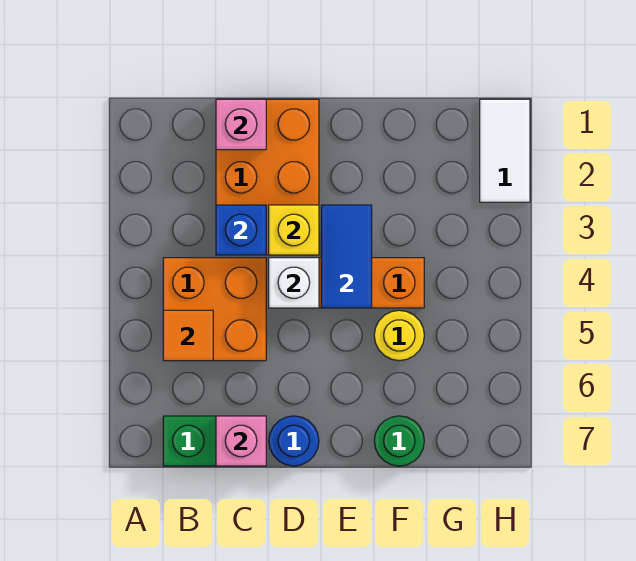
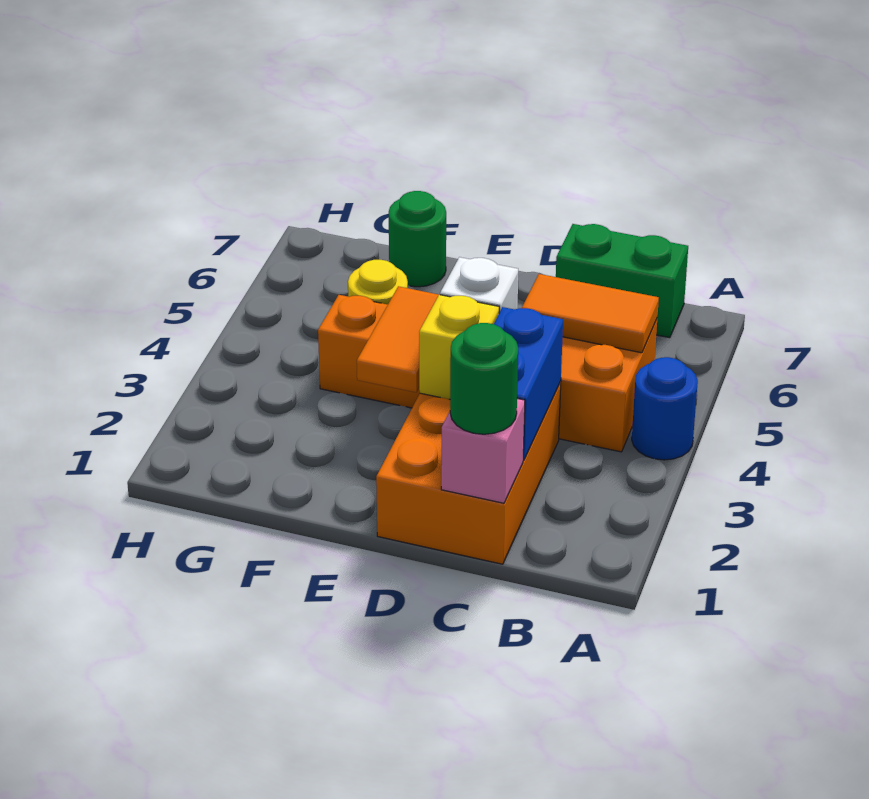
orange 1x1 tile [163,310,213,361] -> orange 1x2 tile [522,274,659,353]
none -> green 1x1 round brick [450,323,518,434]
blue 1x1 brick [216,205,266,255] -> blue 1x2 brick [494,307,563,460]
pink 1x1 brick [216,416,266,466] -> none
blue 1x1 round brick [269,416,319,466] -> blue 1x1 round brick moved to [632,357,698,460]
blue 1x2 tile [321,205,372,308] -> orange 1x2 tile [357,286,439,392]
white 1x2 tile [480,99,530,202] -> none

